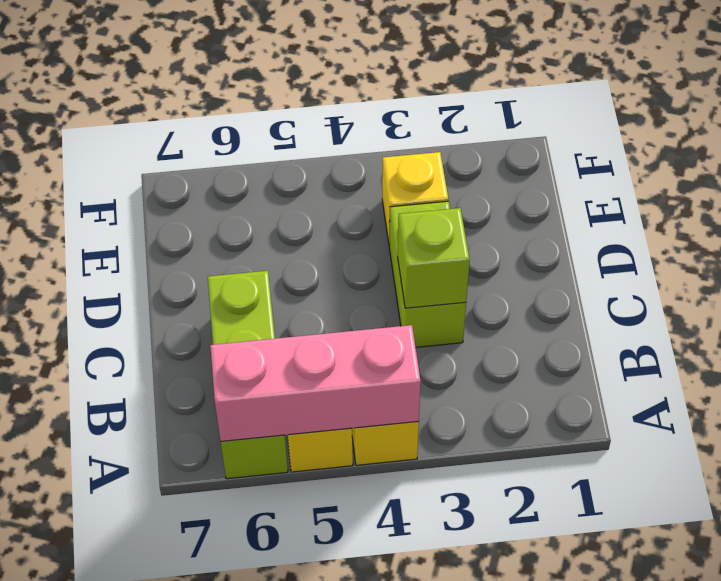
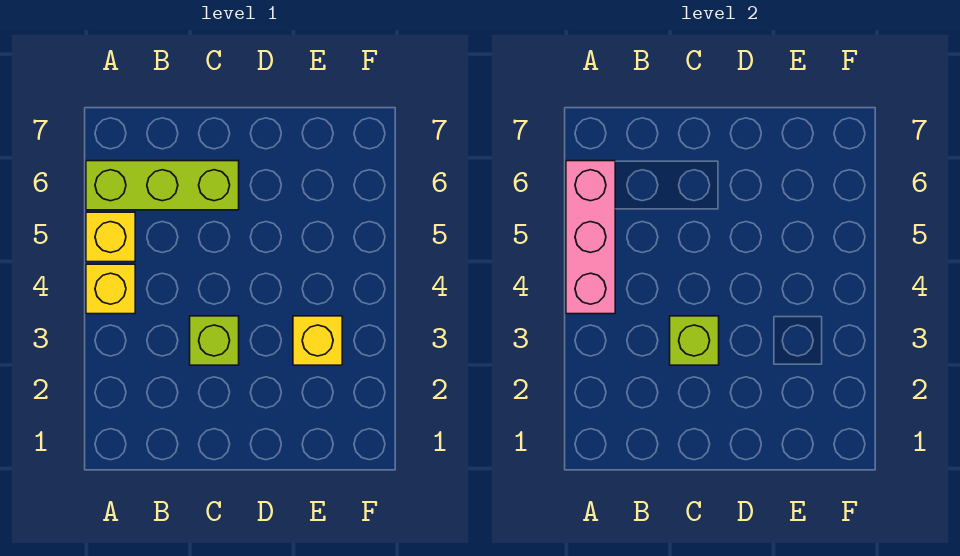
lime 1x2 brick [389,201,466,347] -> lime 1x1 brick [190,316,239,365]

